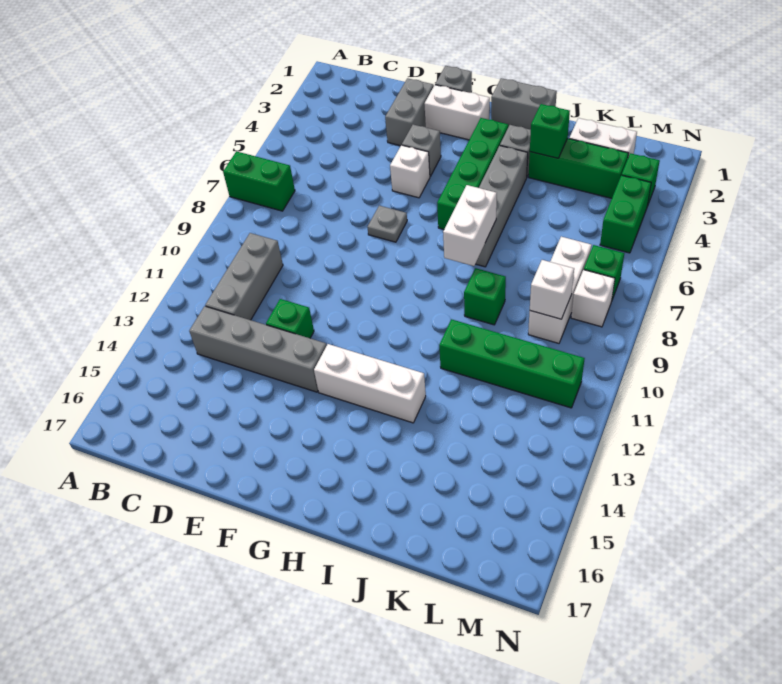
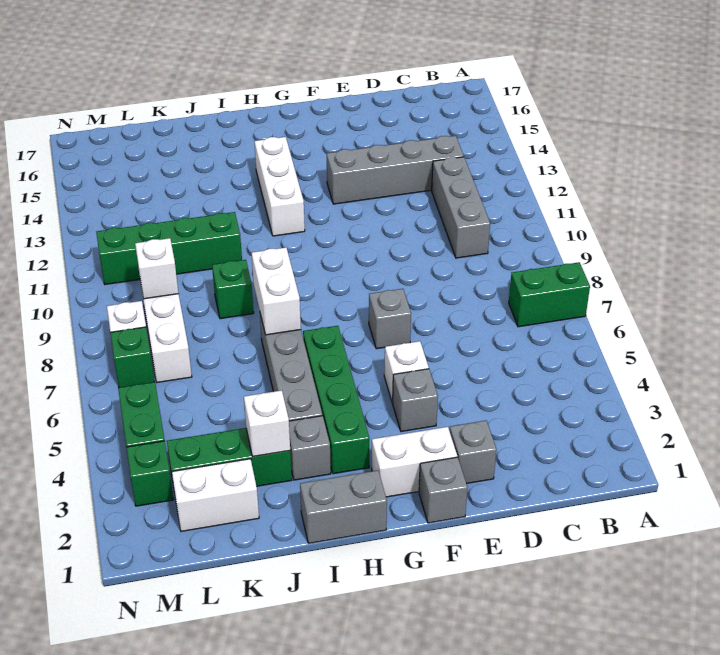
grey 1x2 brick [385,78,434,146] -> grey 1x1 brick [450,421,497,484]
green 1x1 brick [266,299,314,338] -> none
grey 1x1 plate [367,206,407,242] -> grey 1x1 brick [369,289,411,349]
white 1x3 brick [314,344,426,423] -> white 1x3 brick turned to [254,137,305,236]
green 1x1 brick [530,104,570,158] -> white 1x1 brick [244,390,290,457]

